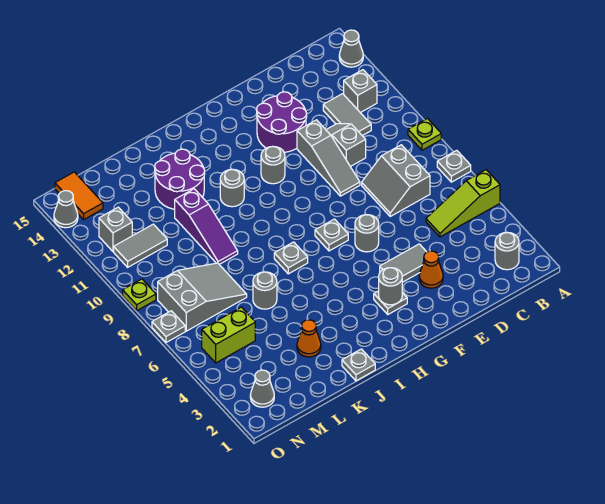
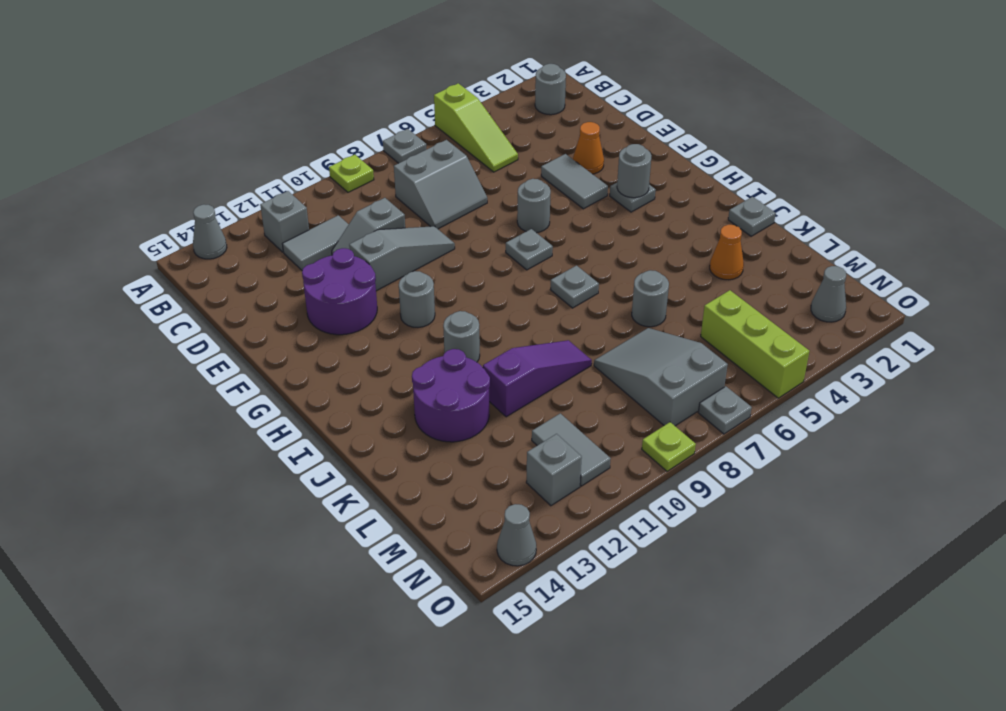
lime 1x2 brick [202,307,255,363] -> lime 1x3 brick [701,290,809,398]
orange 1x2 tile [55,172,103,220] -> none

